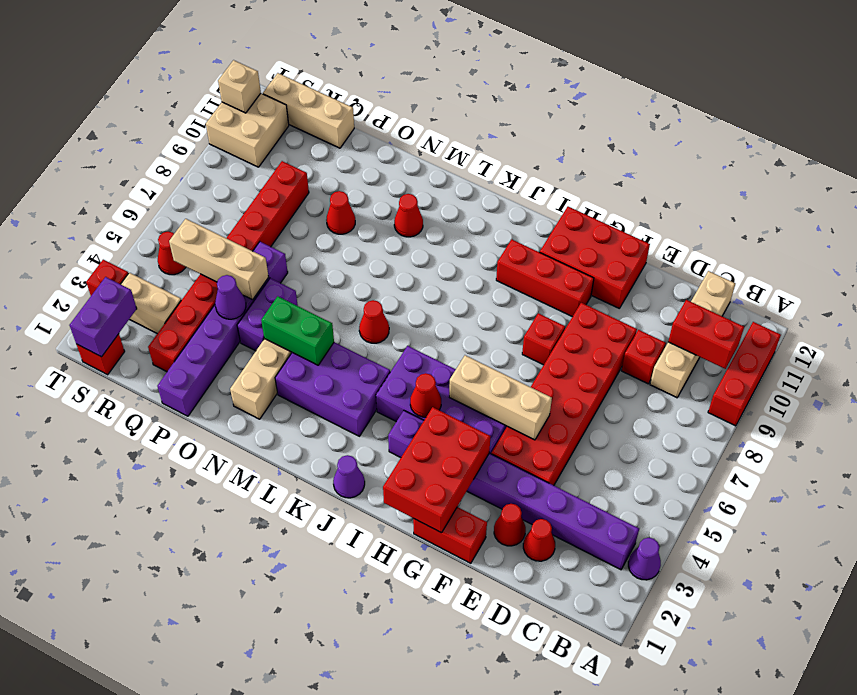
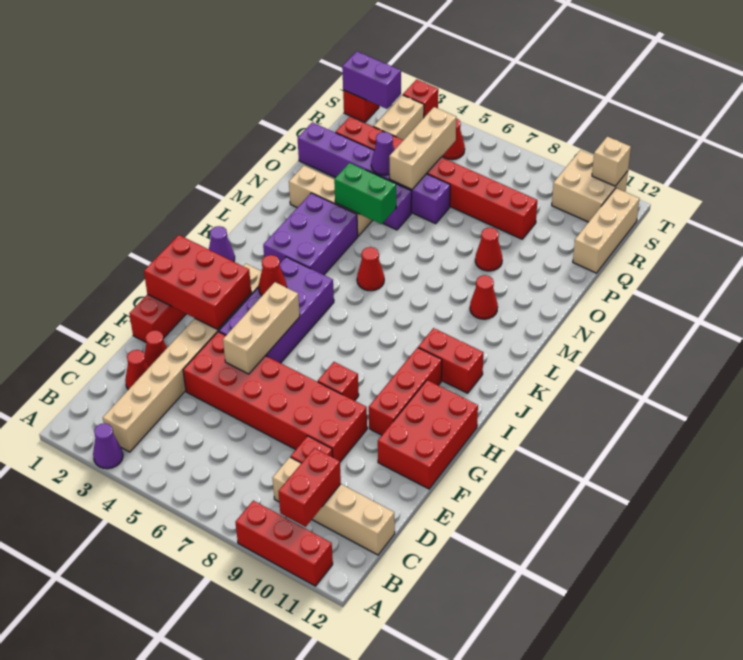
purple 1x8 brick [388,411,639,570] -> tan 1x8 brick [103,264,262,452]
none -> red 1x2 brick [418,328,483,393]
green 1x2 brick [261,296,334,365] -> green 1x2 brick turned to [334,163,396,224]

